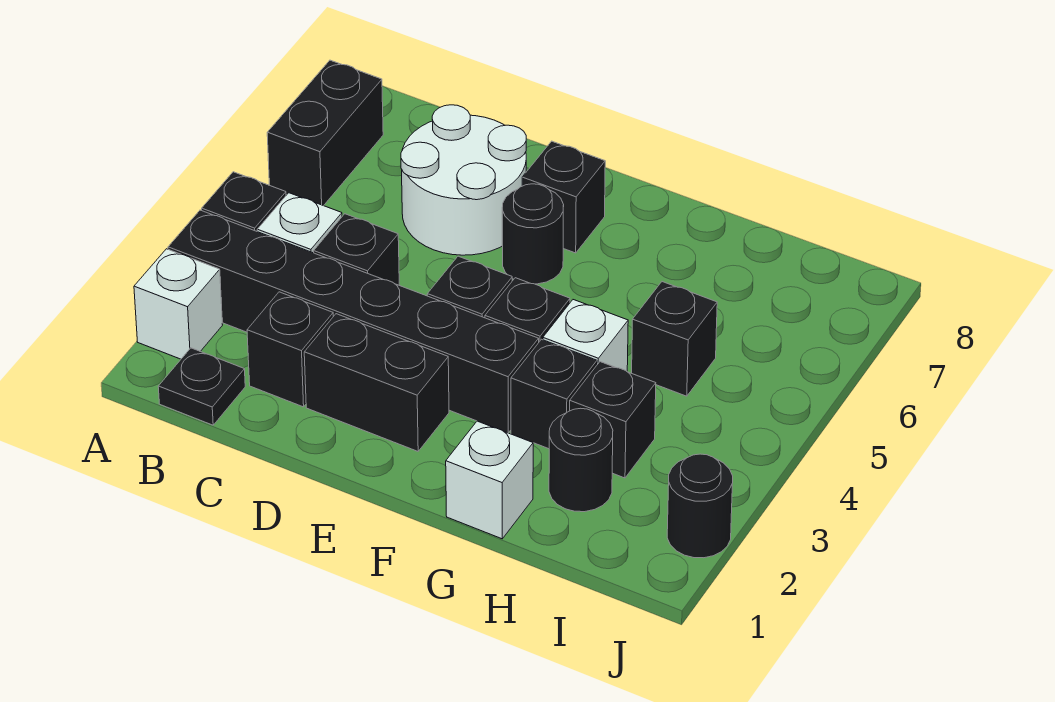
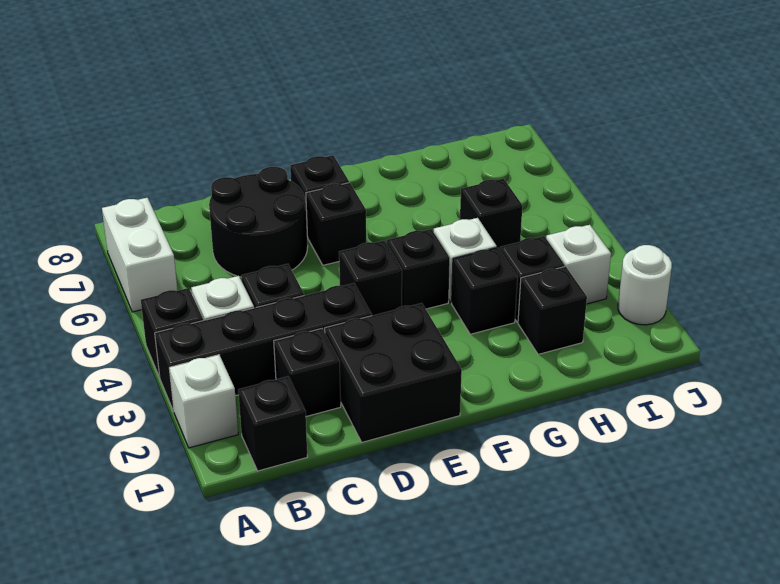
black 1x6 brick [168,210,539,433] -> black 1x4 brick [155,283,372,411]
black 1x2 brick [267,60,383,206] -> white 1x2 brick [102,198,178,312]
black 1x1 plate [158,348,245,425] -> black 1x1 brick [238,376,307,471]
white 2x2 round brick [401,105,526,255] -> black 2x2 round brick [209,167,308,277]
black 1x2 brick [304,314,449,451] -> black 2x2 brick [325,303,462,442]
black 1x1 round brick [502,184,564,284] -> black 1x1 brick [306,183,366,265]
white 1x1 brick [446,421,533,539] -> white 1x1 brick moved to [546,225,611,304]
black 1x1 round brick [549,408,613,512] -> black 1x1 brick [518,267,587,354]
black 1x1 round brick [667,454,733,558] -> white 1x1 round brick [618,245,672,325]

